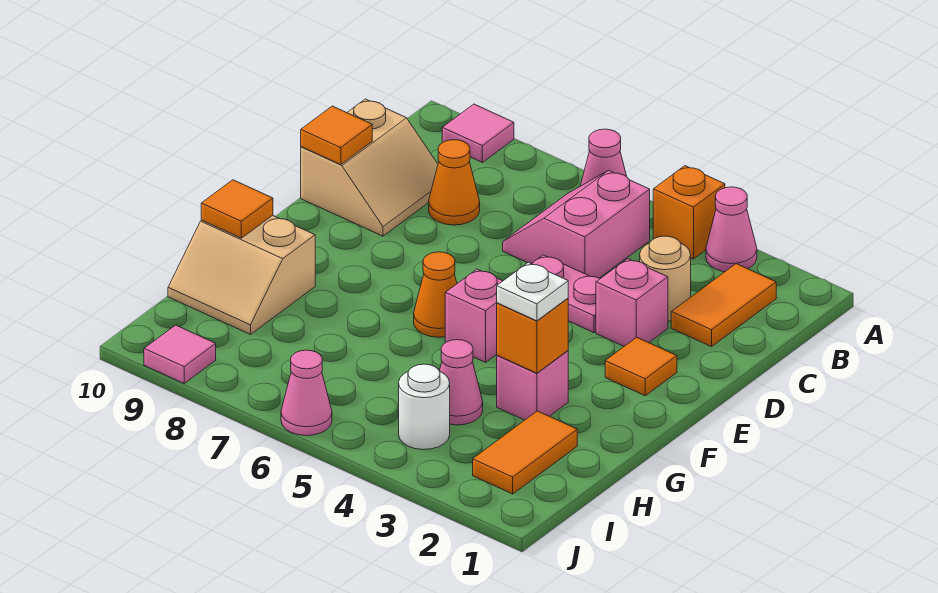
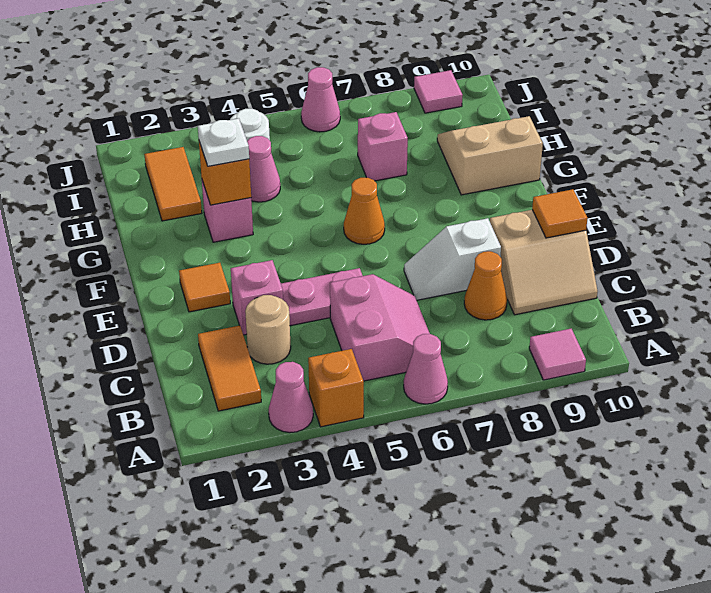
tan 2x2 slope [301,99,438,236] -> tan 2x2 slope turned to [490,210,598,315]
none -> white 1x2 slope [404,218,501,300]
pink 1x1 brick [445,269,502,362] -> pink 1x1 brick moved to [358,112,408,181]
orange 1x1 tile [201,180,273,238] -> none

